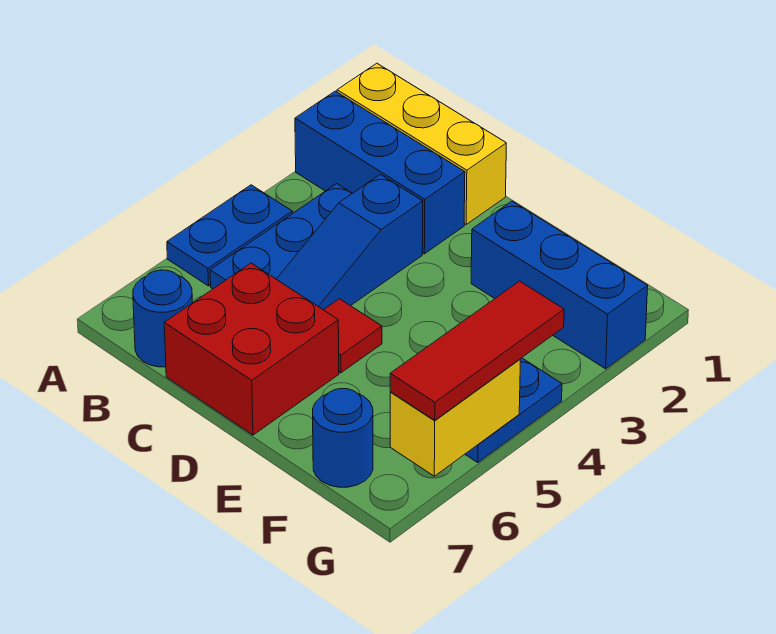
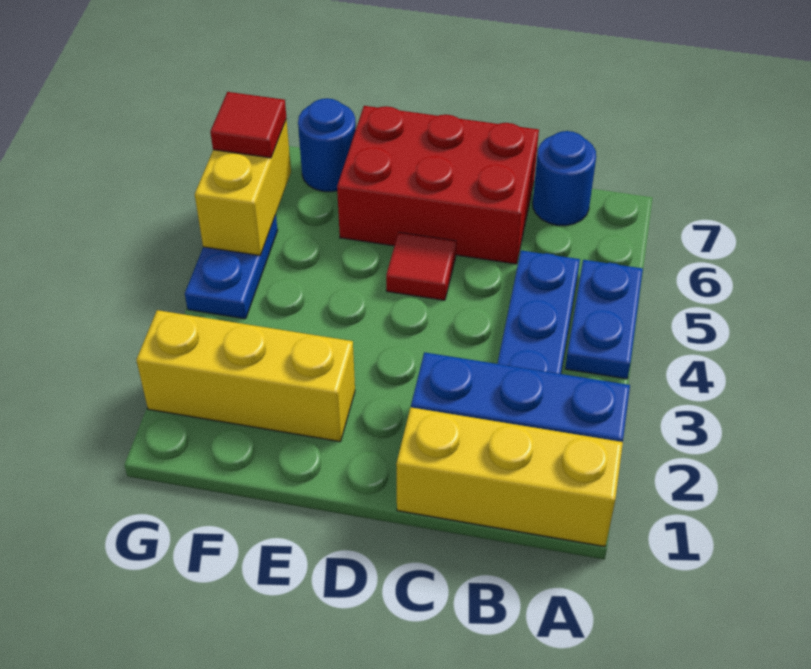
blue 1x3 slope [276,174,423,310] -> none
red 2x2 brick [164,263,339,435] -> red 2x3 brick [337,106,539,264]
blue 1x3 brick [471,201,648,369] -> yellow 1x3 brick [136,310,355,442]
red 1x3 tile [390,281,564,420] -> red 1x1 tile [210,92,286,158]

